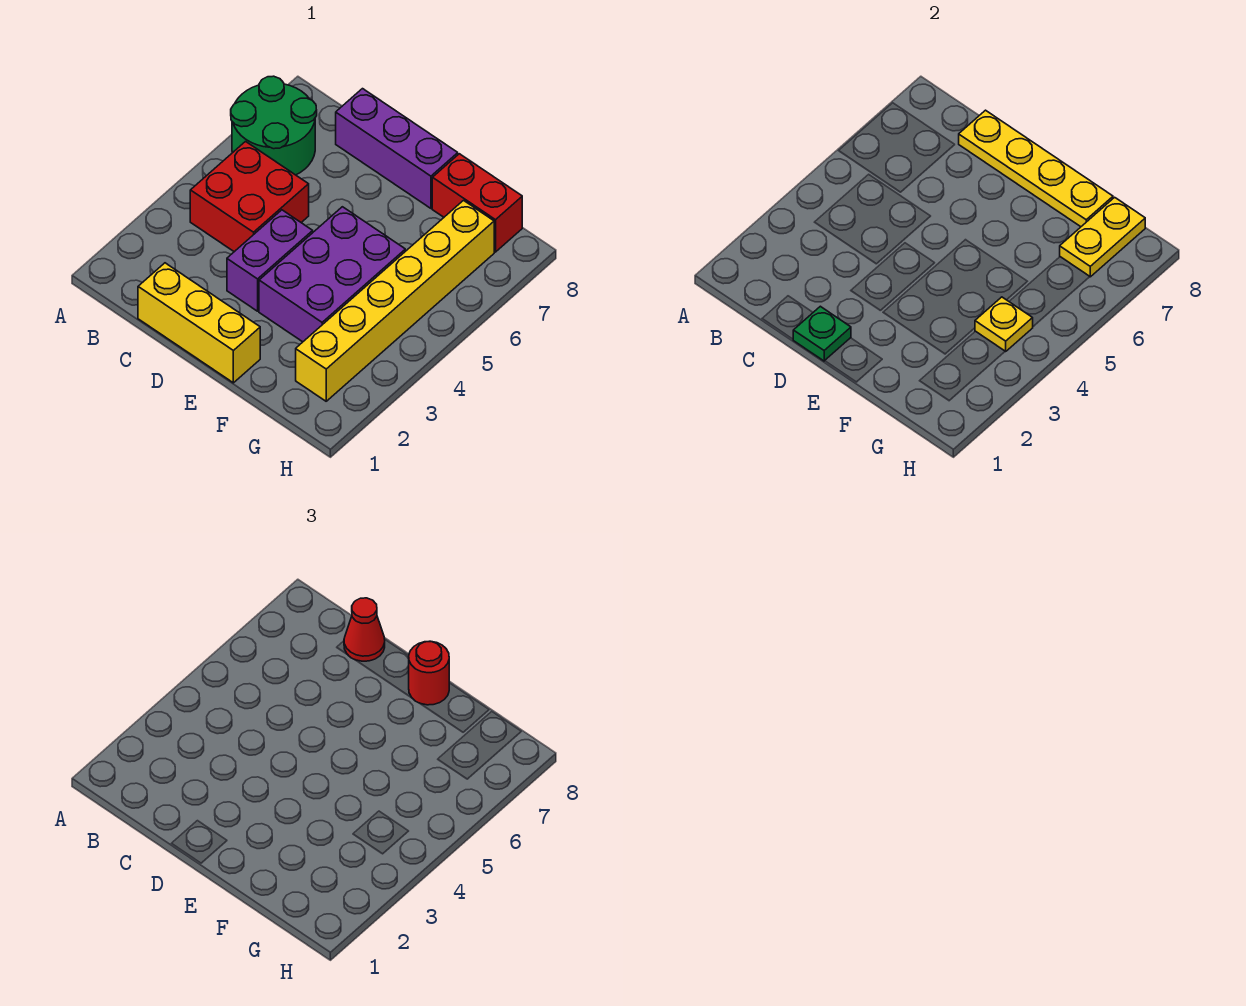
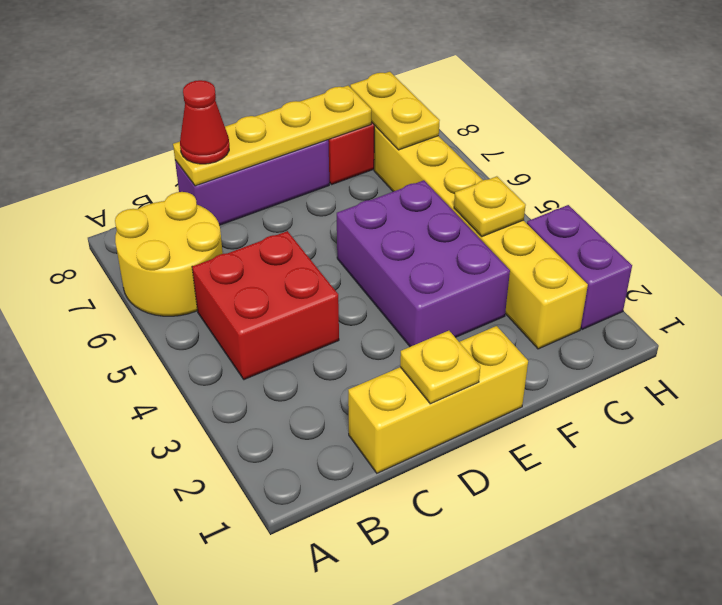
green 2x2 round brick [231,76,317,175] -> yellow 2x2 round brick [115,192,223,316]
green 1x1 plate [793,306,851,361] -> yellow 1x1 plate [400,331,480,404]
purple 1x2 brick [227,210,313,311] -> purple 1x2 brick moved to [527,205,632,329]
red 1x1 round brick [409,641,449,705] -> none

